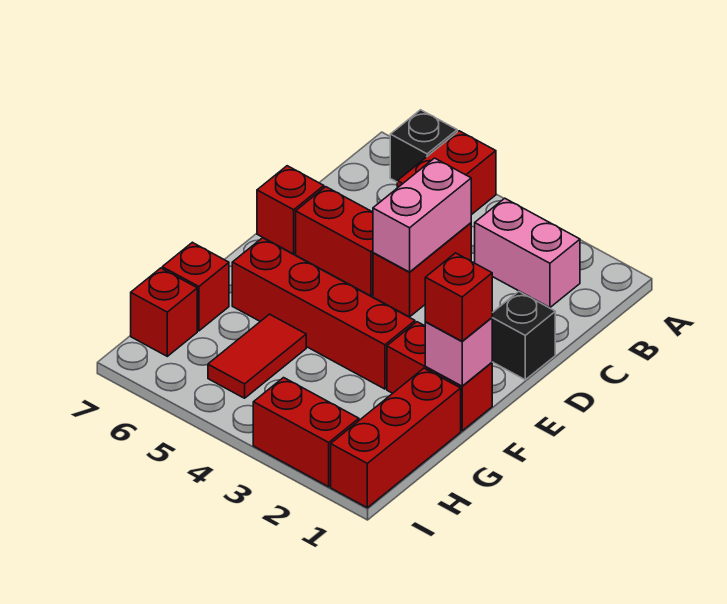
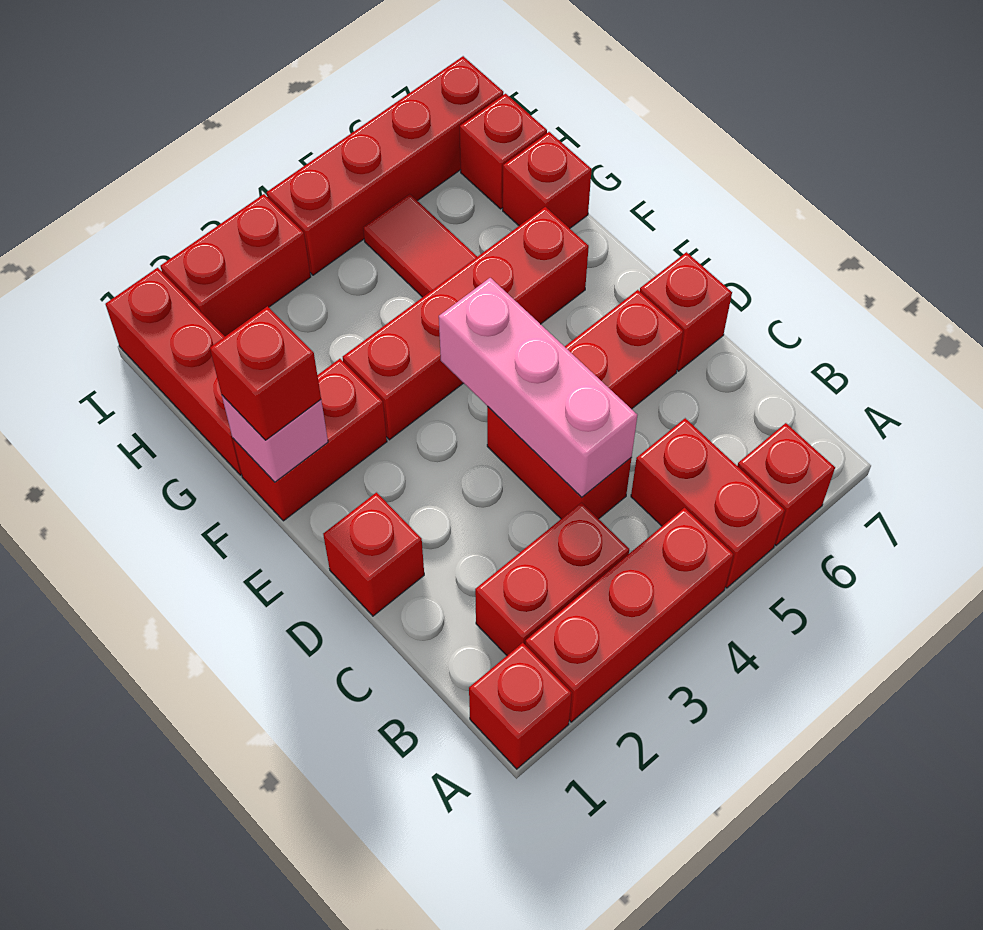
none -> red 1x1 brick [469,643,572,769]
none -> red 1x3 brick [525,508,734,722]
black 1x1 brick [390,110,457,182] -> red 1x1 brick [738,423,835,545]
pink 1x2 brick [475,198,580,308] -> red 1x2 brick [475,502,629,655]
pink 1x2 brick [373,158,471,272] -> pink 1x3 brick [439,278,637,497]
black 1x1 brick [492,291,555,380] -> red 1x1 brick [323,493,424,616]
none -> red 1x4 brick [267,56,504,275]

